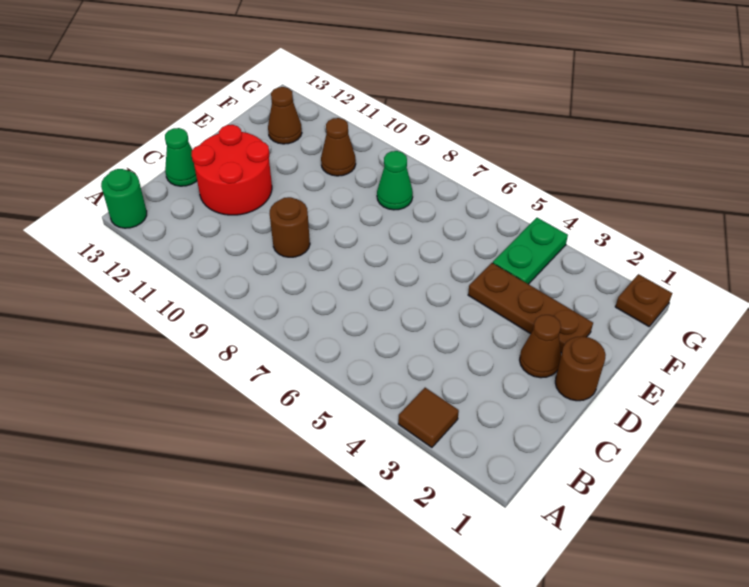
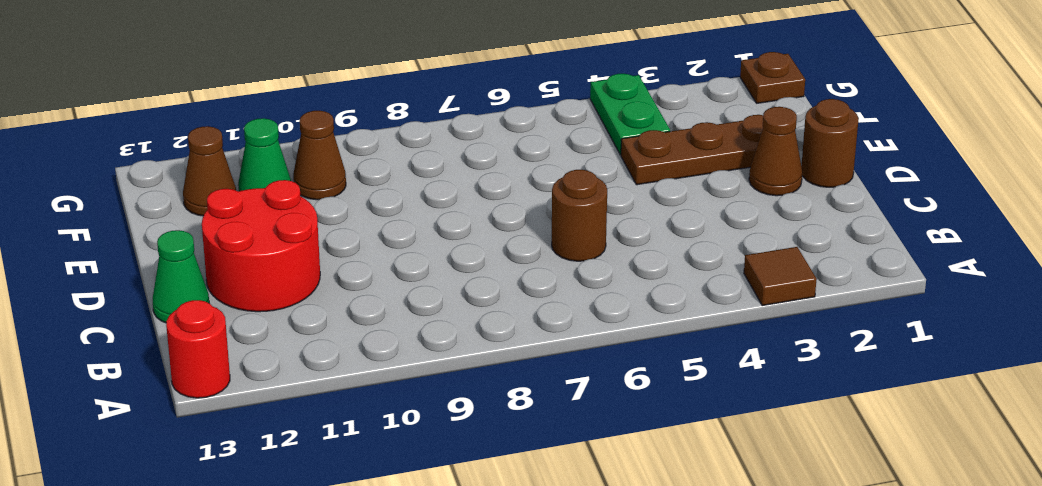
green 1x1 round brick [101,169,147,228] -> red 1x1 round brick [166,300,230,398]
brown 1x1 round brick [270,197,310,257] -> brown 1x1 round brick moved to [552,170,607,261]
green 1x1 cone [377,151,413,210] -> green 1x1 cone moved to [238,118,291,191]

